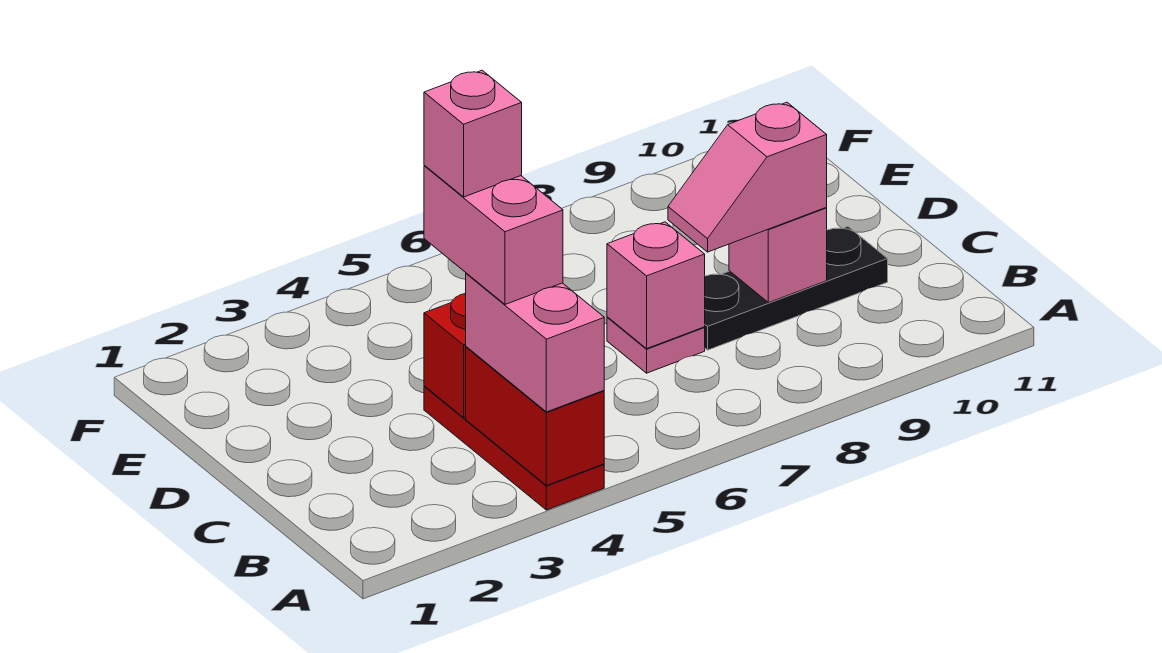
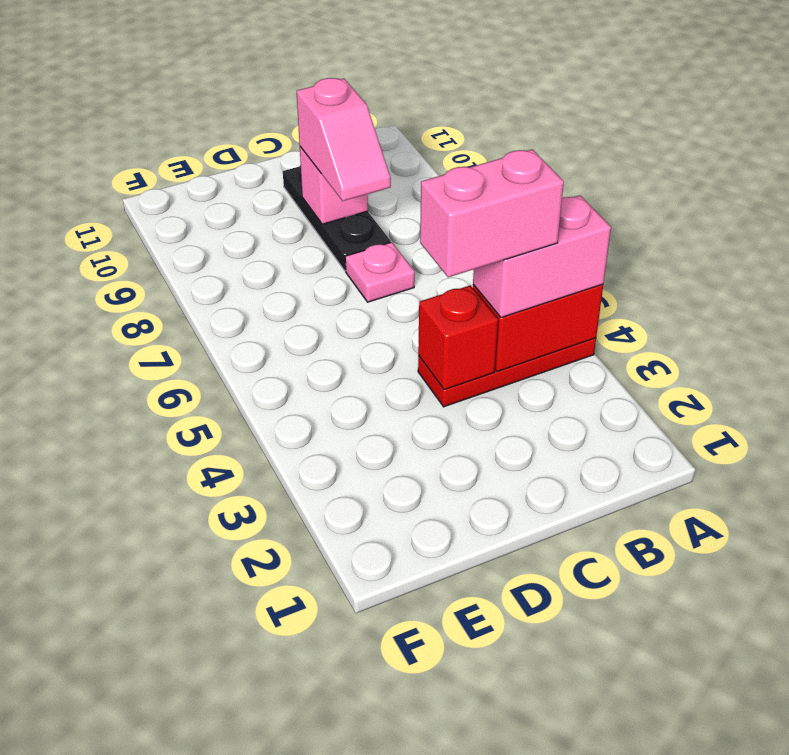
pink 1x1 brick [424,70,522,197] -> none
pink 1x1 brick [607,222,705,349] -> none

